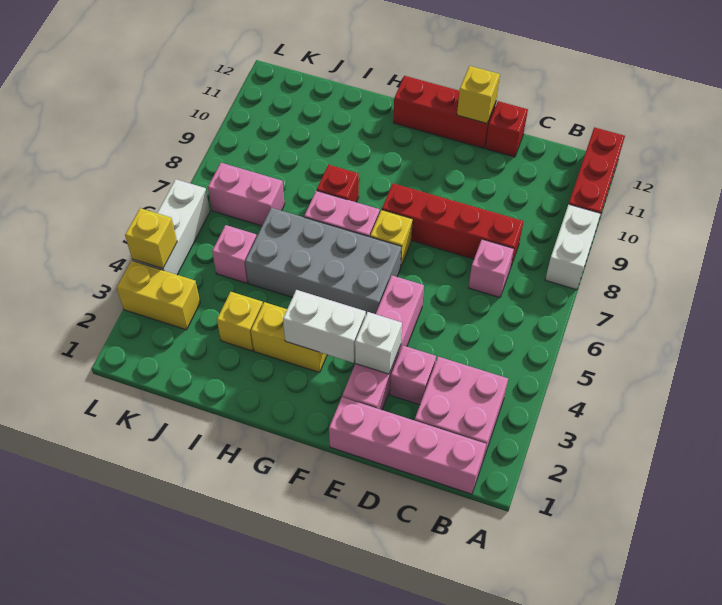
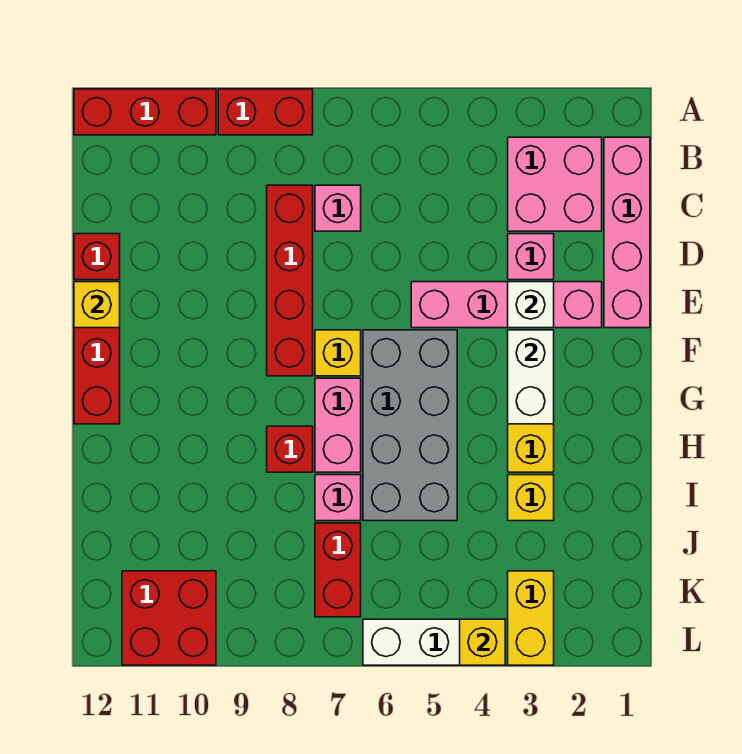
white 1x2 brick [545,204,601,290] -> red 1x2 brick [218,89,313,135]
pink 1x1 brick [212,225,257,283] -> pink 1x1 brick moved to [315,475,361,521]
pink 1x2 brick [208,163,285,226] -> red 1x2 brick [315,523,361,617]
none -> red 2x2 brick [122,571,216,665]

